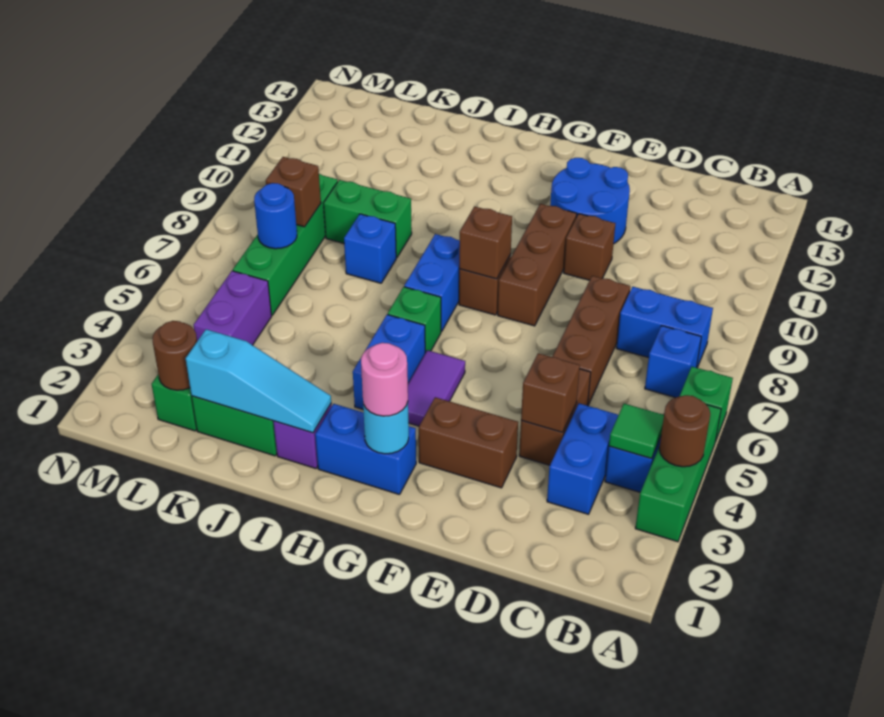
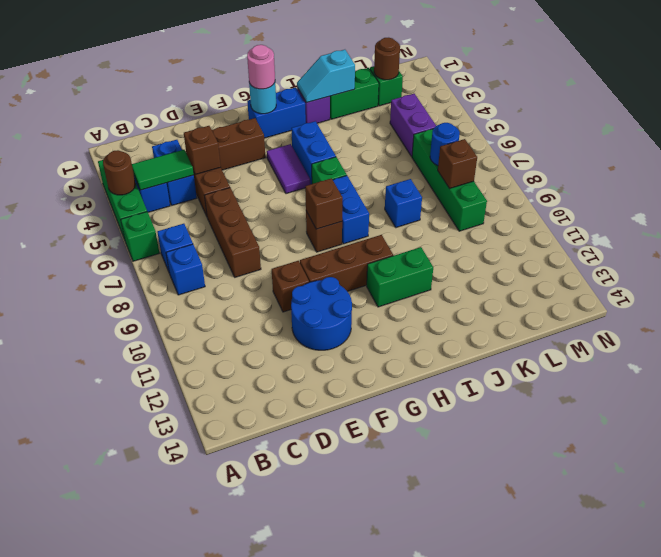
green 1x1 tile [609,404,664,458] -> green 1x2 tile [132,150,194,190]
blue 1x2 brick [617,287,713,368] -> blue 1x1 brick [166,244,205,295]
brown 1x3 brick [498,204,577,326] -> brown 1x3 brick turned to [300,235,393,291]
cyan 1x3 slope [186,329,331,433] -> cyan 1x2 slope [297,50,355,103]
green 1x2 brick [324,180,412,258] -> green 1x2 brick moved to [367,247,433,307]

